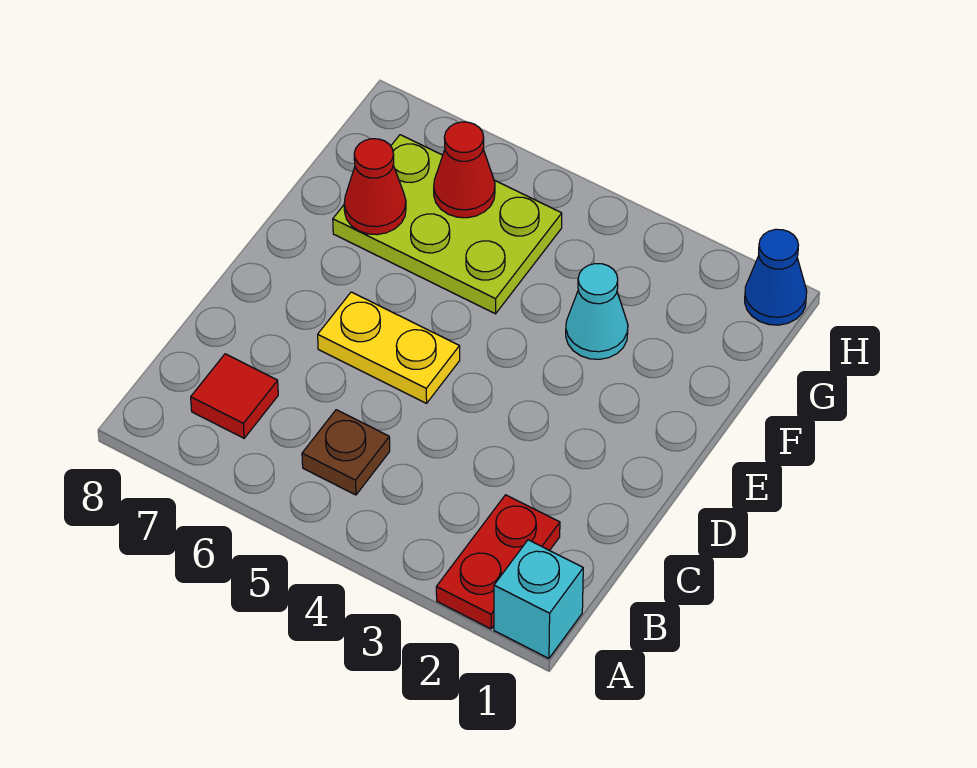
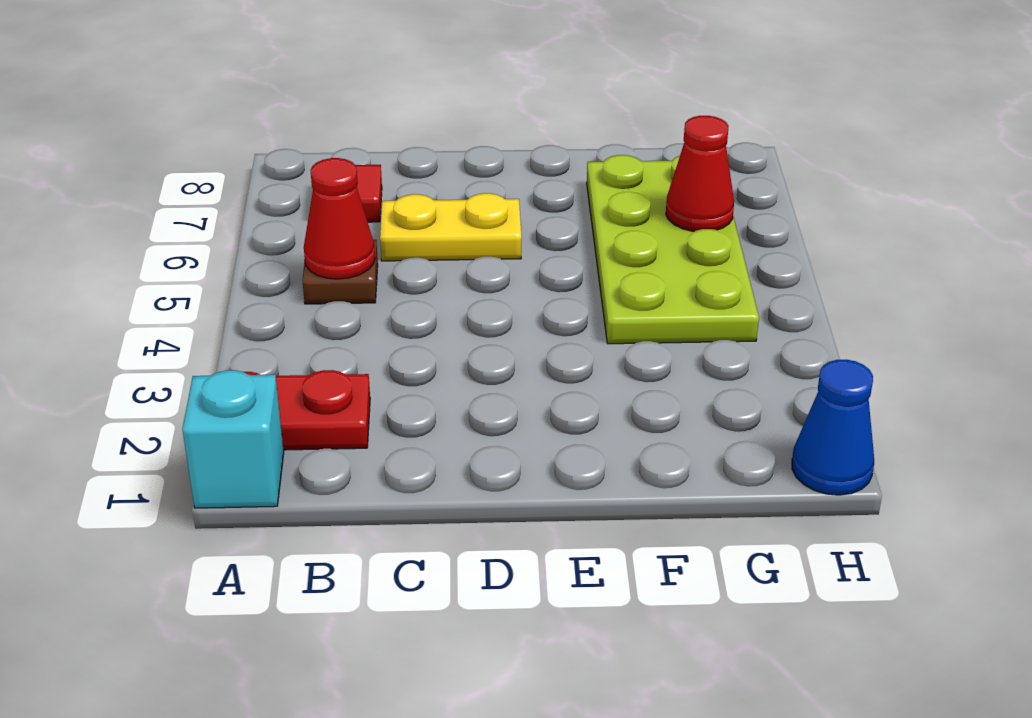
yellow 1x2 plate [318,292,460,403] -> yellow 1x2 plate turned to [380,193,522,261]
cyan 1x1 cone [566,264,628,359] -> none
lime 2x3 plate [333,135,562,314] -> lime 2x4 plate [587,155,759,344]
red 1x1 cone [344,139,406,235] -> red 1x1 cone moved to [304,158,375,279]

